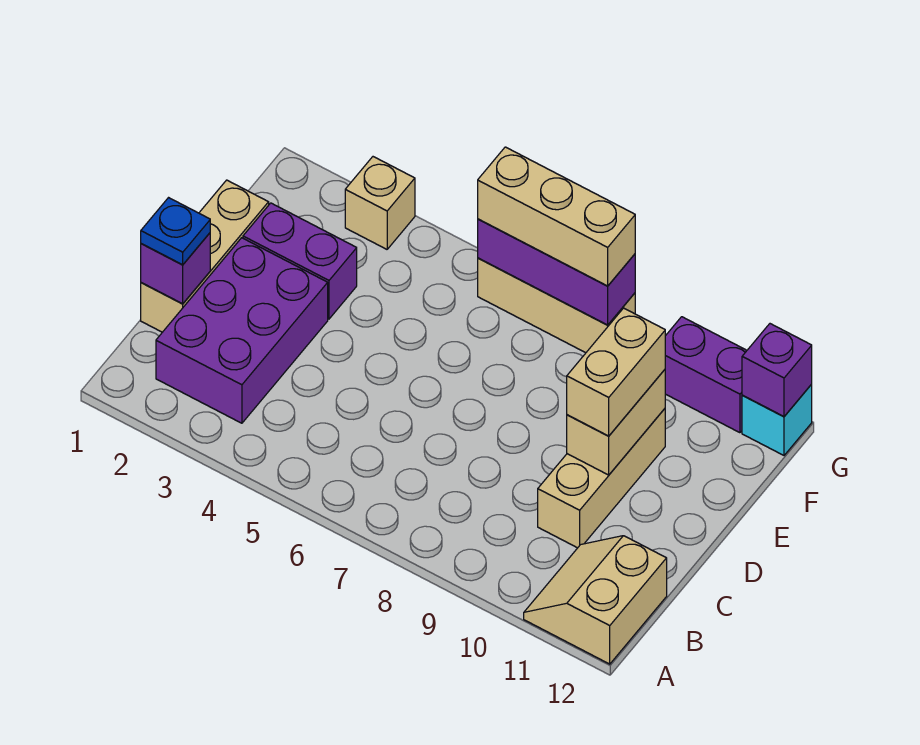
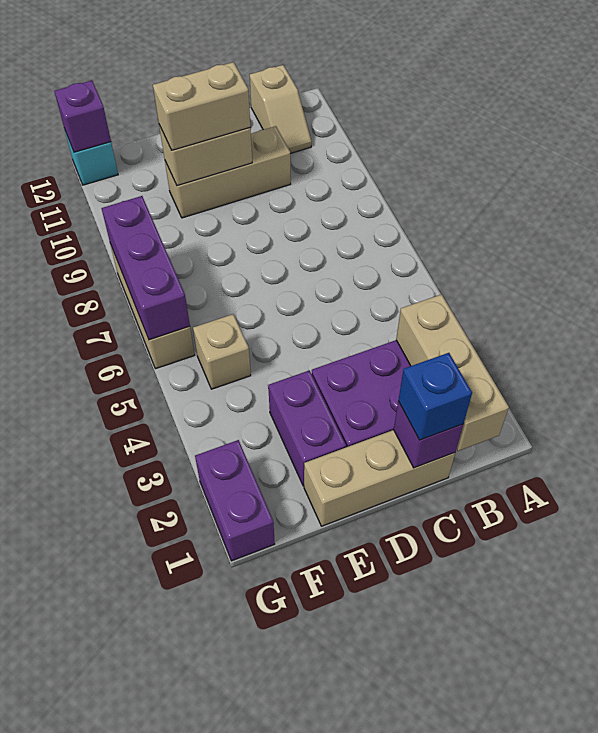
tan 2x2 slope [524,536,667,664] -> tan 1x2 slope [250,65,312,154]
blue 1x1 plate [141,198,210,265] -> blue 1x1 brick [398,353,472,440]
tan 1x1 brick [345,157,415,249] -> tan 1x1 brick moved to [193,314,251,389]
tan 1x3 brick [478,147,635,286] -> tan 1x3 brick moved to [396,294,509,451]
purple 1x2 brick [665,317,747,433] -> purple 1x2 brick moved to [195,440,275,561]

